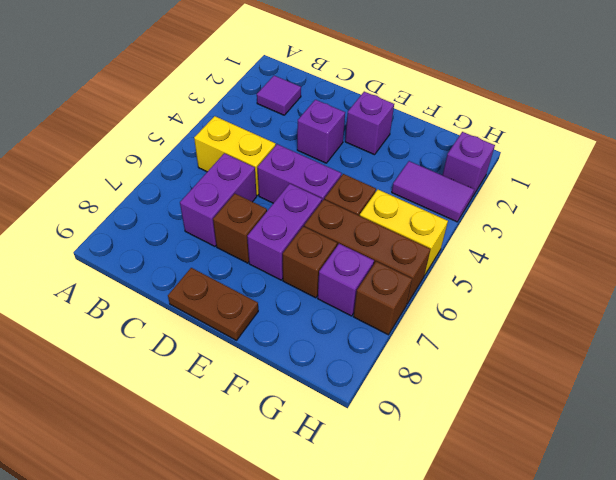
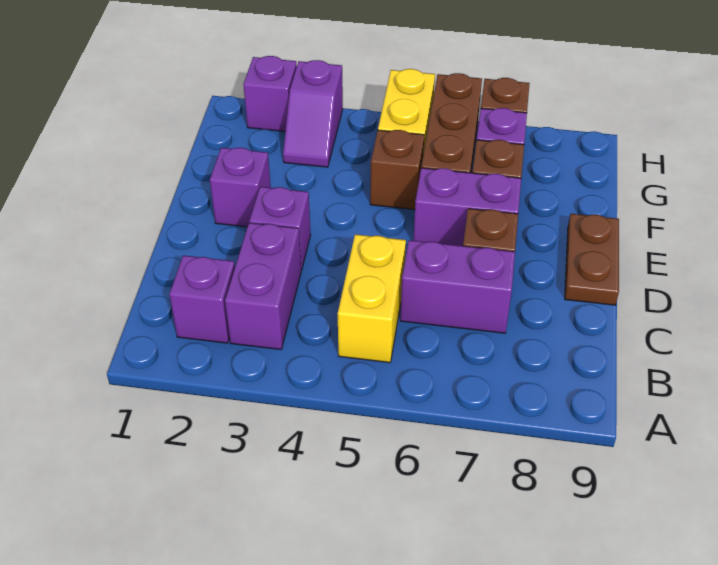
purple 1x1 tile [257,76,301,115] -> purple 1x1 brick [169,255,235,343]
purple 1x2 brick [258,144,342,203] -> purple 1x2 brick moved to [225,223,301,350]
purple 1x2 tile [392,161,474,222] -> purple 1x2 slope [283,60,343,167]

